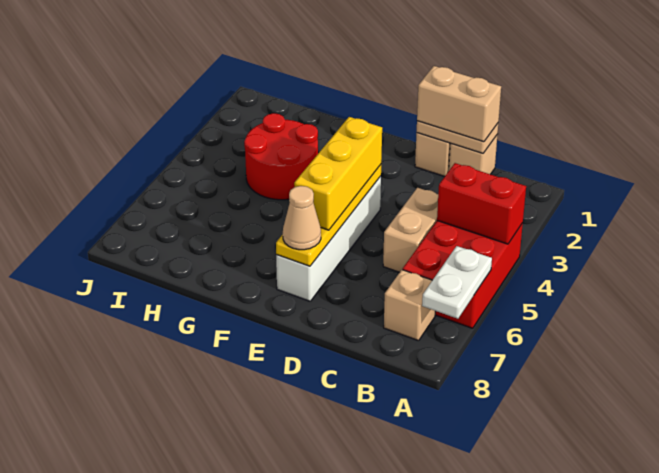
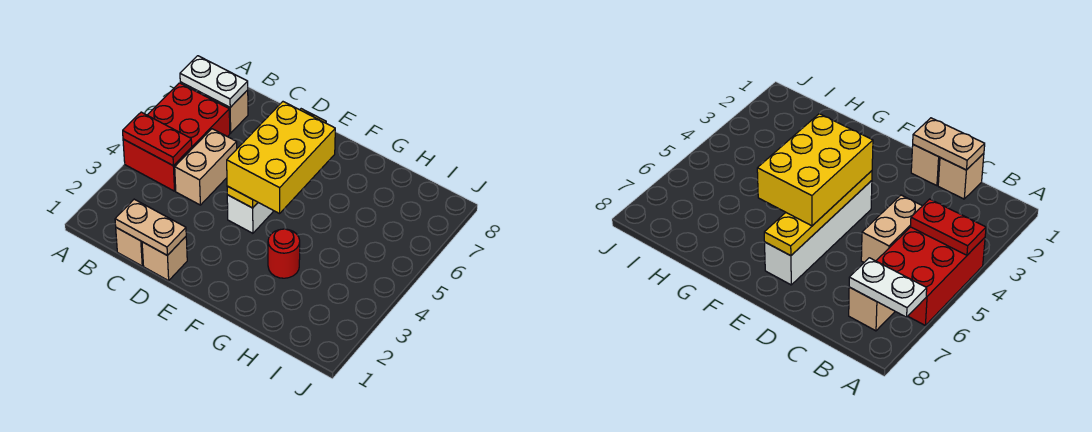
red 1x2 brick [437,163,526,244] -> red 1x2 plate [123,112,192,166]
white 1x2 plate [422,246,492,319] -> white 1x2 plate turned to [180,56,248,107]
tan 1x2 brick [417,66,501,142] -> none
yellow 1x3 brick [294,117,382,230] -> yellow 2x3 brick [227,102,335,214]
tan 1x1 cone [283,186,321,250] -> none
red 2x2 round brick [244,113,318,200] -> red 1x1 round brick [268,229,300,278]

